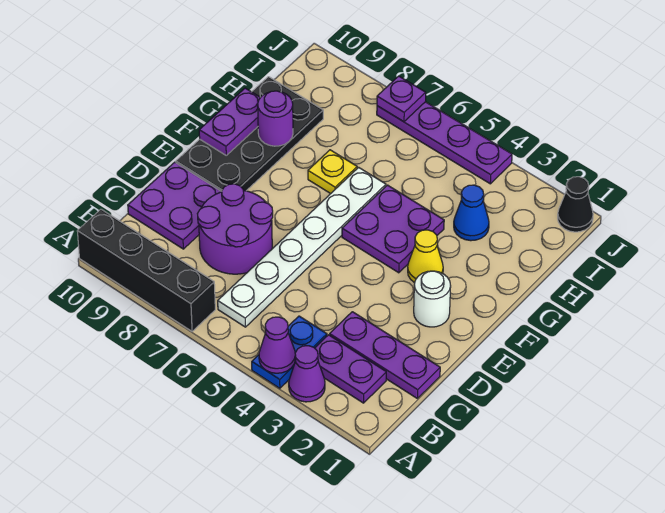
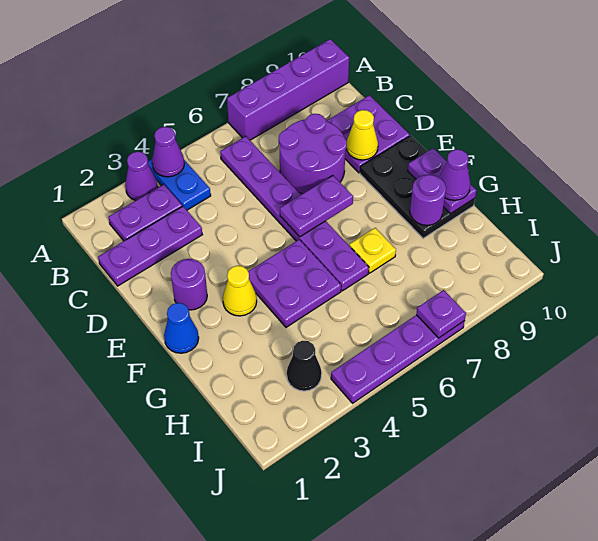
black 1x4 brick [77,209,215,331] -> purple 1x4 brick [227,39,349,140]
white 1x6 plate [218,167,386,327] -> purple 1x6 plate [220,136,369,291]
none -> yellow 1x1 cone [346,110,378,160]
white 1x1 round brick [414,271,451,327] -> purple 1x1 round brick [171,259,207,310]
none -> purple 1x2 plate [280,176,353,237]
black 2x4 plate [176,77,323,191] -> black 2x3 plate [360,136,475,238]
none -> purple 1x1 cone [439,149,470,200]
blue 1x1 cone [454,185,489,241] -> blue 1x1 cone moved to [164,303,199,353]
black 1x1 cone [558,177,593,232] -> black 1x1 cone moved to [287,341,322,391]

